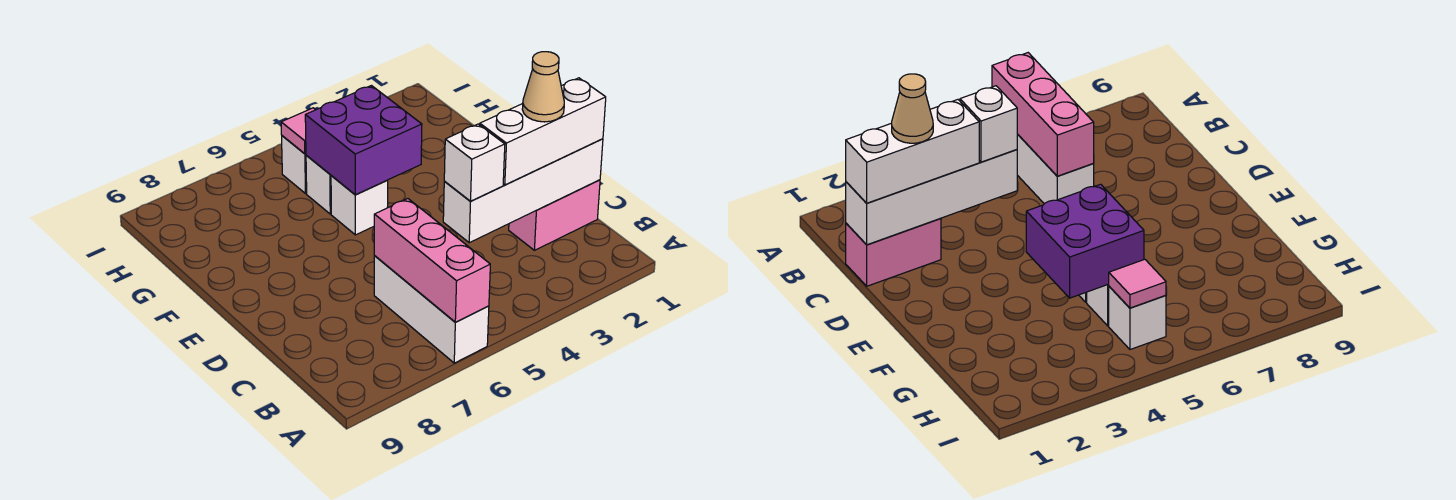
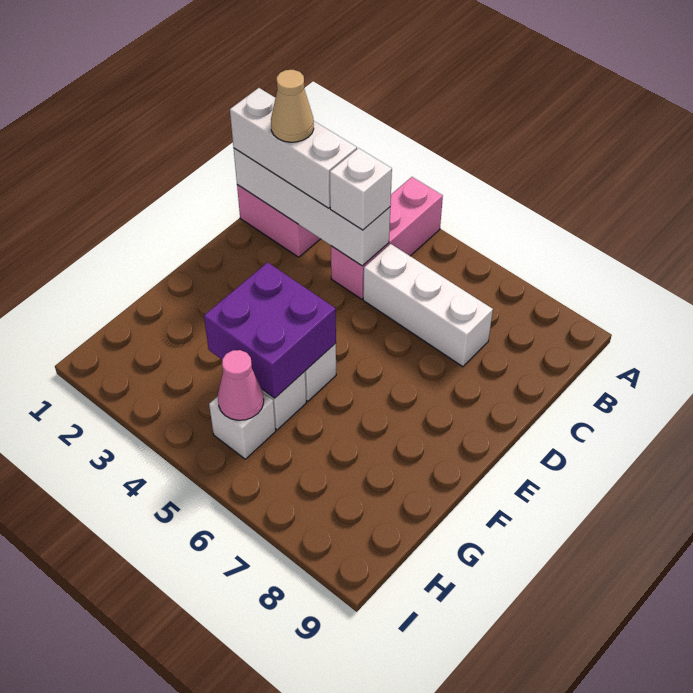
white 1x3 brick [374,256,489,363] -> white 1x3 brick turned to [363,244,493,367]
pink 1x3 brick [374,199,490,322] -> pink 1x3 brick moved to [331,177,443,299]
pink 1x1 tile [281,108,315,154] -> pink 1x1 cone [218,350,264,420]

